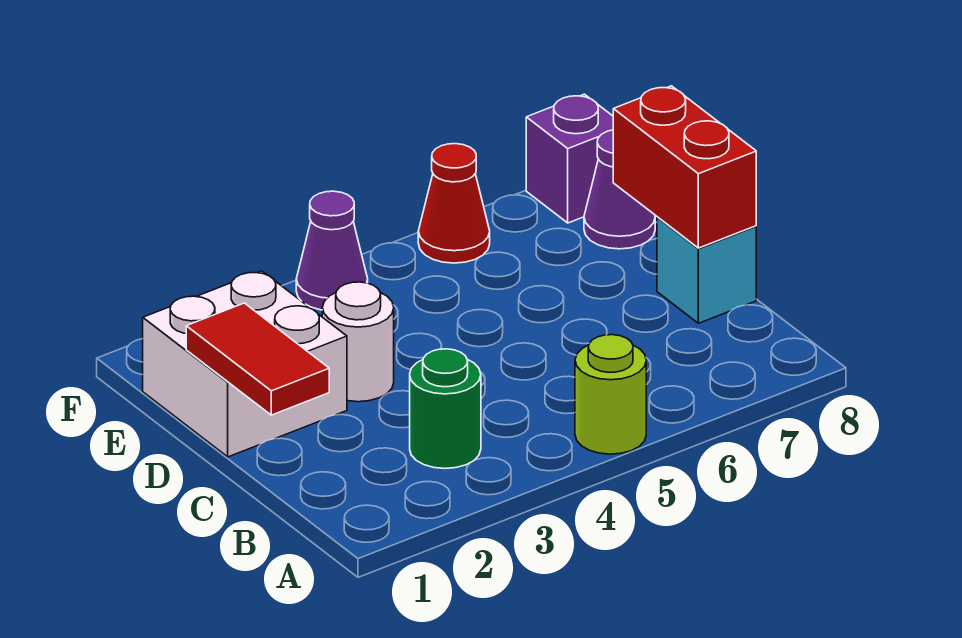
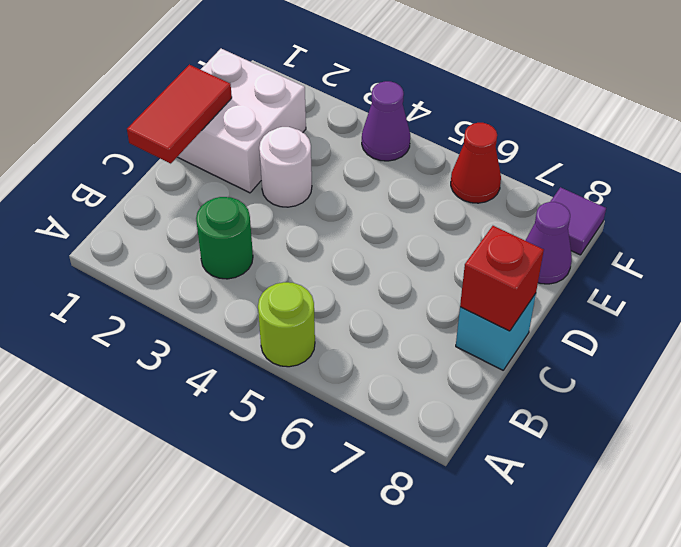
red 1x2 brick [613,86,756,248] -> red 1x1 brick [460,226,544,331]
purple 1x1 brick [526,94,613,223] -> purple 1x1 tile [550,187,606,255]

